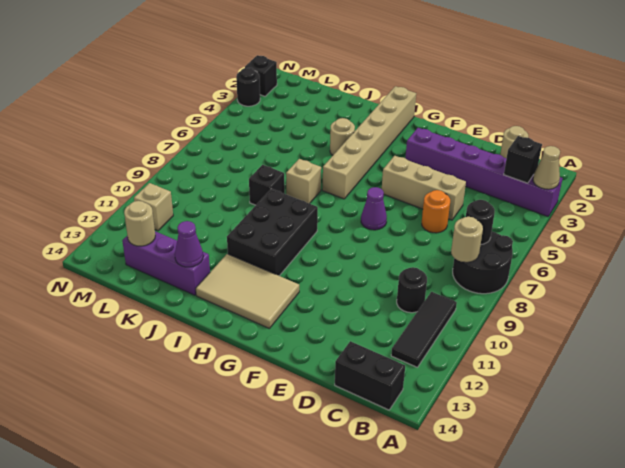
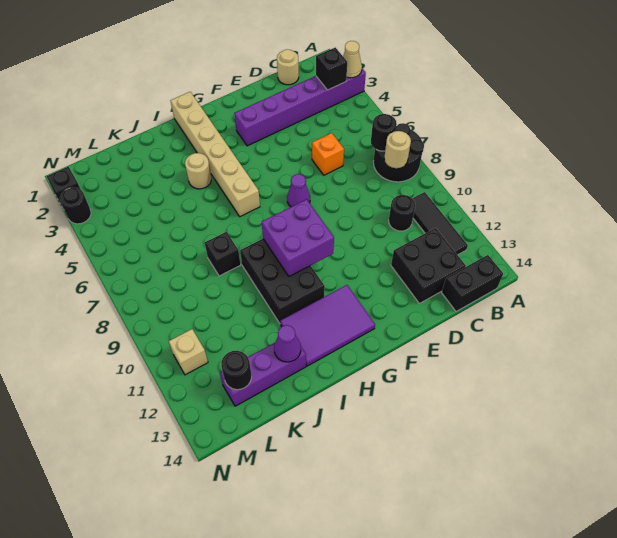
none -> black 2x2 brick [391,228,466,303]
tan 1x3 brick [382,156,466,220] -> none
orange 1x1 round brick [422,190,450,233] -> orange 1x1 brick [312,133,344,175]
none -> purple 2x2 brick [262,199,334,276]
tan 2x3 tile [196,254,299,328] -> purple 2x3 tile [280,285,375,366]
tan 1x1 brick [286,159,321,204] -> none
tan 1x1 round brick [124,201,155,246] -> black 1x1 round brick [221,351,252,390]

